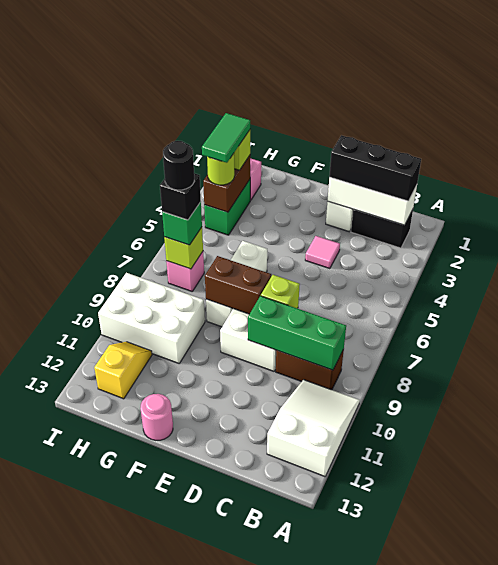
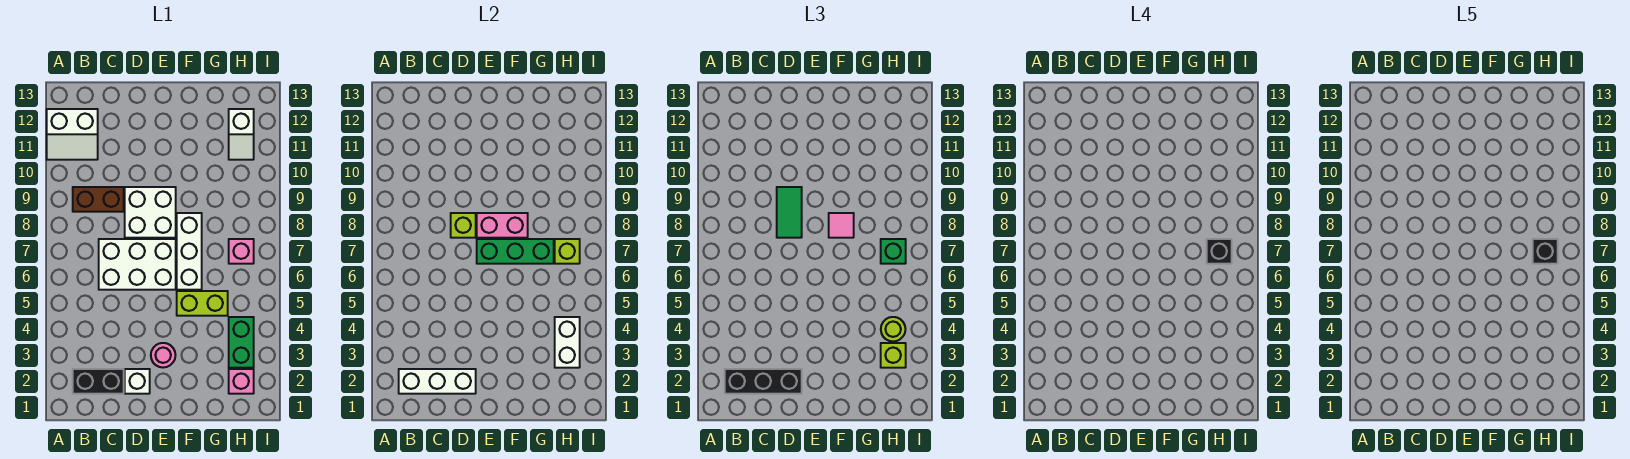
white 2x3 slope [267,380,360,477] -> white 2x2 slope [47,109,98,160]
green 1x3 brick [248,296,346,370] -> green 1x3 brick moved to [477,239,554,264]
pink 1x1 tile [305,236,340,269] -> pink 1x1 tile moved to [829,213,854,238]
brown 1x2 brick [205,256,271,314] -> pink 1x2 brick [477,213,528,238]
none -> lime 1x2 brick [177,291,228,316]
pink 1x1 round brick [140,394,173,440] -> pink 1x1 round brick moved to [151,343,175,368]
white 2x3 brick [98,273,205,363] -> white 2x3 brick moved to [99,239,176,290]
brown 1x2 brick [203,155,250,212] -> white 1x2 brick [555,317,580,368]
green 1x2 tile [202,113,250,163] -> green 1x2 tile moved to [777,187,802,238]
black 1x1 round brick [163,141,194,190] -> black 1x1 brick [1533,239,1558,264]
yellow 1x2 slope [94,342,152,399] -> white 1x2 slope [229,109,254,160]

